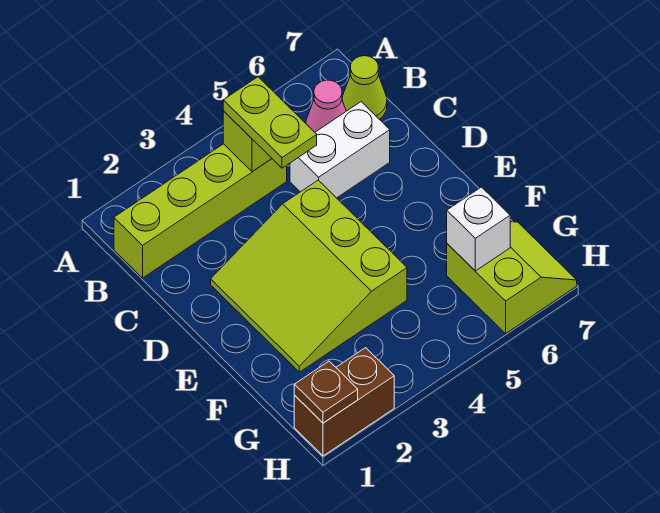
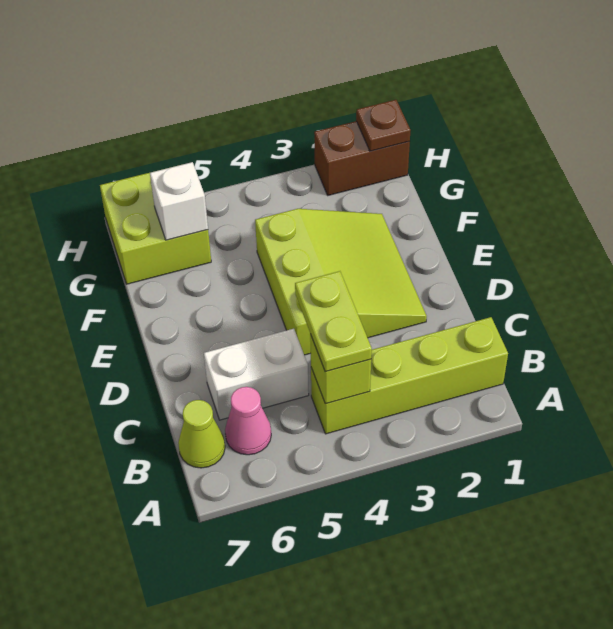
lime 2x2 slope [447,222,577,334] -> lime 2x2 brick [100,173,211,284]

